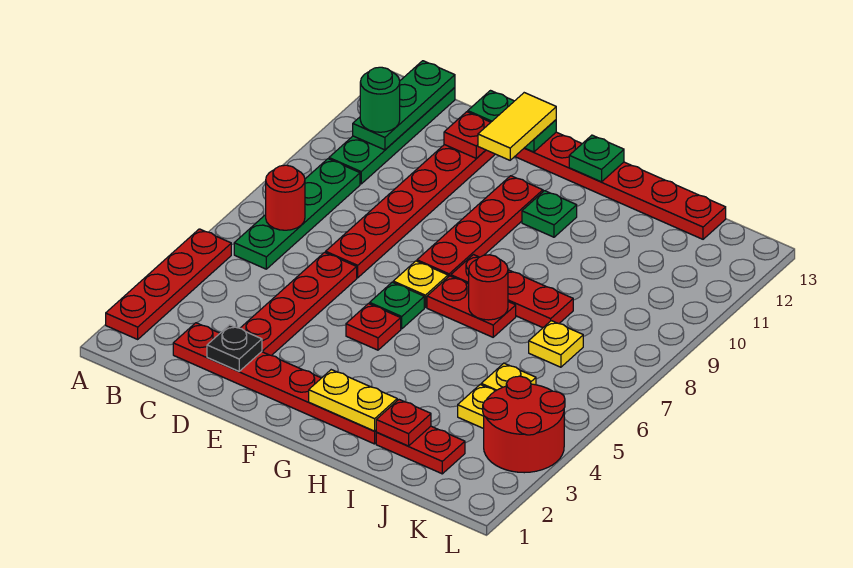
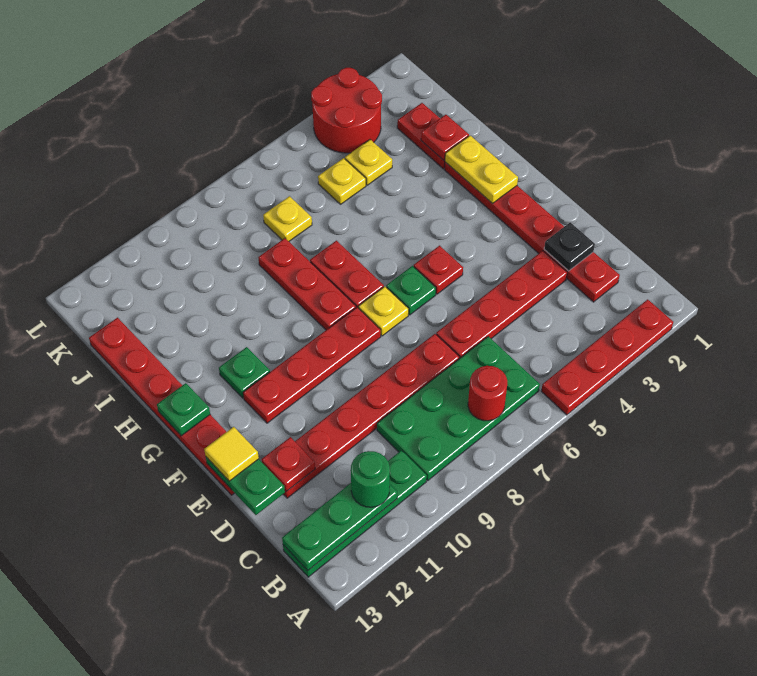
green 1x4 plate [234,159,360,269] -> green 2x4 plate [377,336,540,480]
yellow 1x2 tile [478,93,556,160] -> yellow 1x1 tile [204,427,259,481]
red 1x1 round brick [469,255,508,320] -> none

